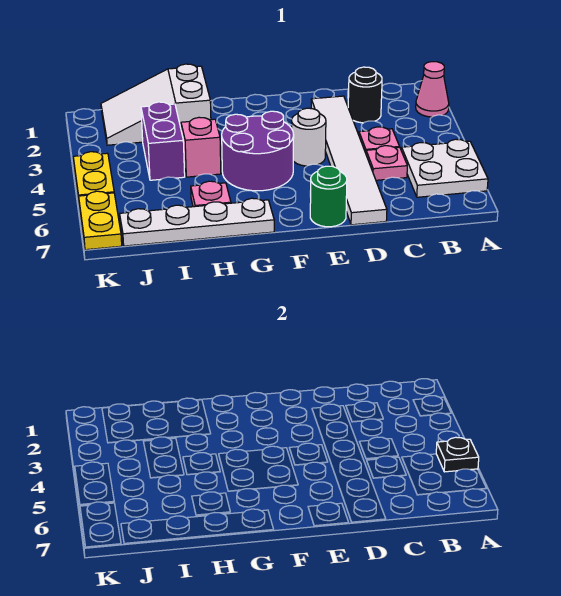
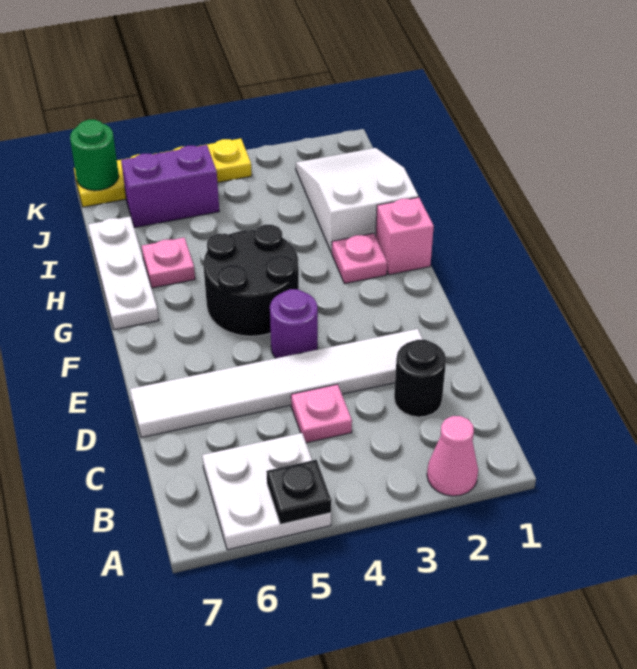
pink 1x1 plate [366,146,407,180] -> pink 1x1 plate moved to [332,233,387,284]
white 1x1 round brick [292,108,326,166] -> purple 1x1 round brick [270,289,318,358]
green 1x1 round brick [310,166,347,227] -> green 1x1 round brick moved to [70,120,119,191]
purple 2x2 round brick [222,111,294,191] -> black 2x2 round brick [204,225,299,336]
white 1x4 plate [120,198,274,246] -> white 1x3 plate [88,216,159,330]
pink 1x1 brick [181,117,221,177] -> pink 1x1 brick moved to [376,197,434,275]
purple 1x2 brick [141,102,185,180] -> purple 1x2 brick moved to [121,145,219,228]

